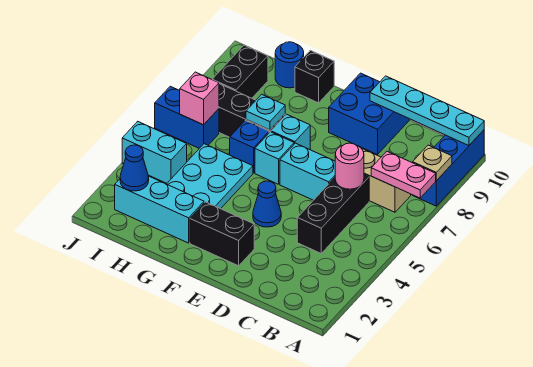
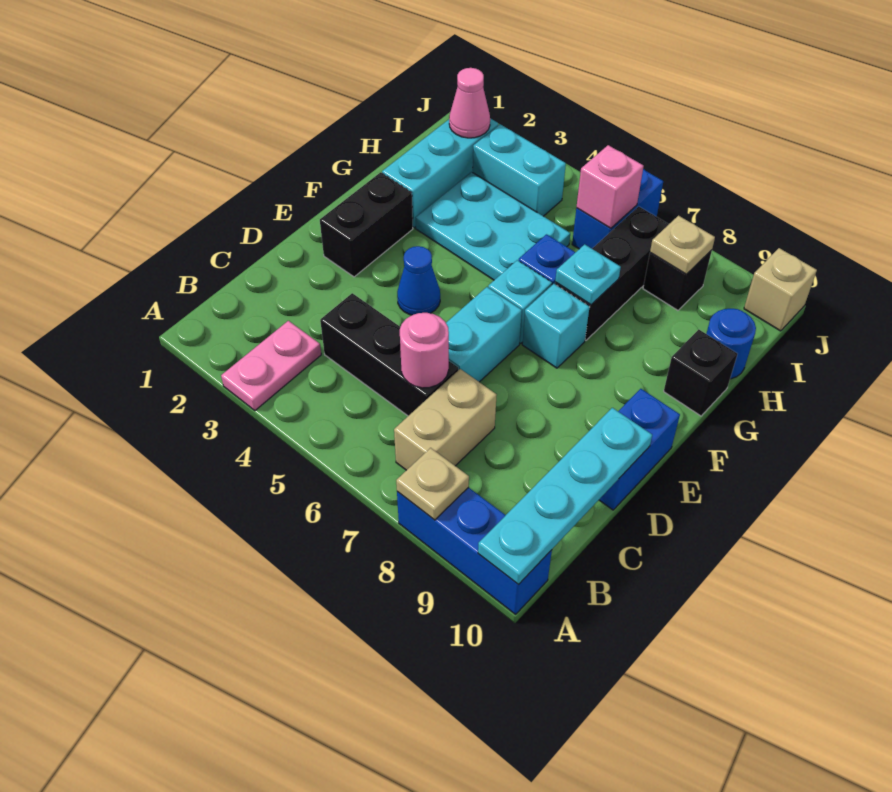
pink 1x2 plate [371,151,436,198] -> pink 1x2 plate moved to [221,321,321,411]
blue 2x2 brick [329,73,409,155] -> blue 1x2 brick [599,389,680,510]
blue 1x1 cone [120,145,149,191] -> pink 1x1 cone [449,68,490,138]
cyan 1x2 brick [122,121,187,183] -> cyan 1x2 brick turned to [473,124,566,216]
black 1x2 brick [212,45,268,98] -> black 1x1 brick [643,250,712,310]
none -> tan 1x1 plate [650,216,715,274]
none -> tan 1x1 brick [744,248,817,331]

